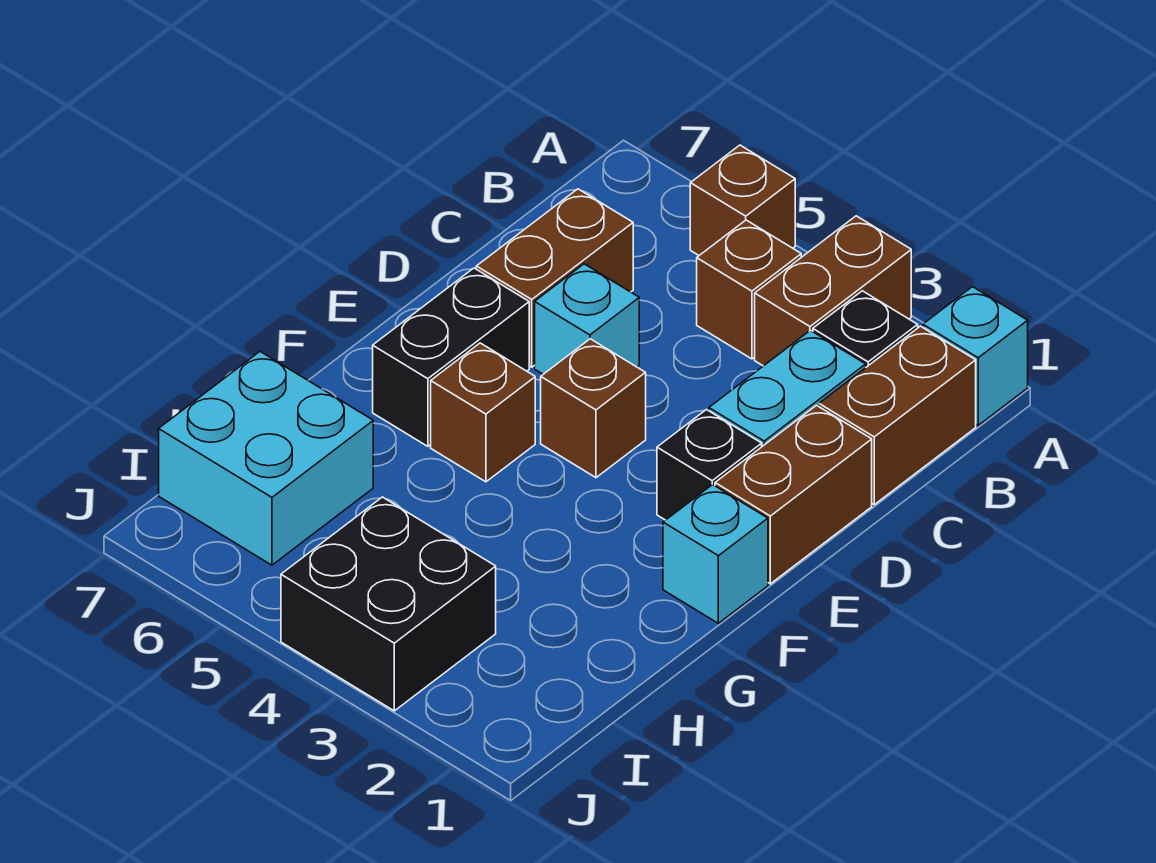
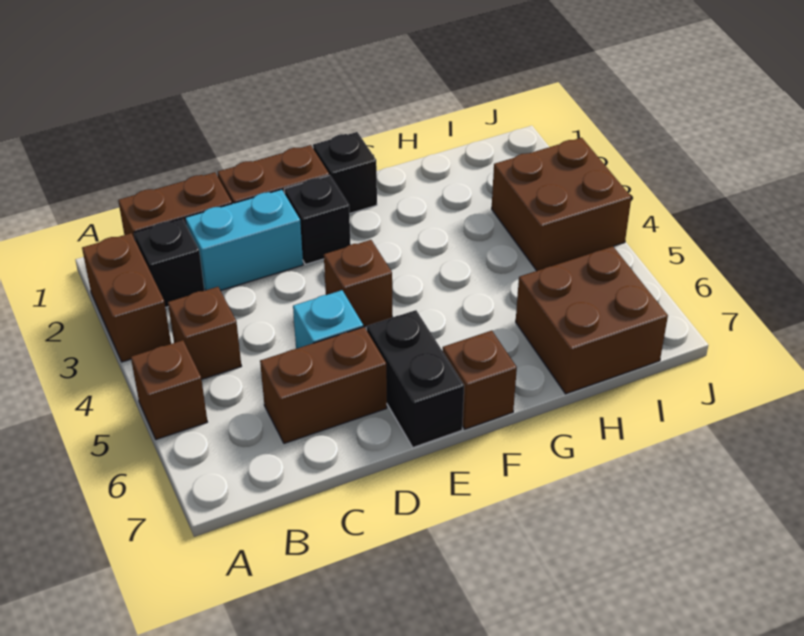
cyan 1x1 brick [923,287,1028,425] -> none
brown 1x2 brick [755,216,911,366] -> brown 1x2 brick turned to [82,233,171,362]
black 1x2 brick [373,268,529,446] -> black 1x2 brick turned to [367,310,464,447]
cyan 1x1 brick [663,484,768,623] -> black 1x1 brick [313,132,377,213]
brown 1x1 brick [431,343,535,482] -> brown 1x1 brick moved to [443,331,517,429]
cyan 2x2 brick [159,352,373,565] -> brown 2x2 brick [516,246,668,394]
black 2x2 brick [281,497,496,711] -> brown 2x2 brick [492,138,631,271]

